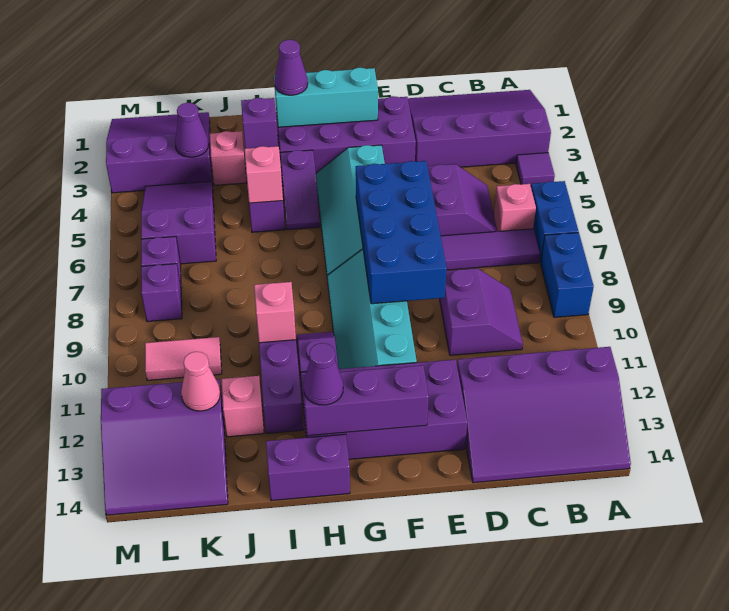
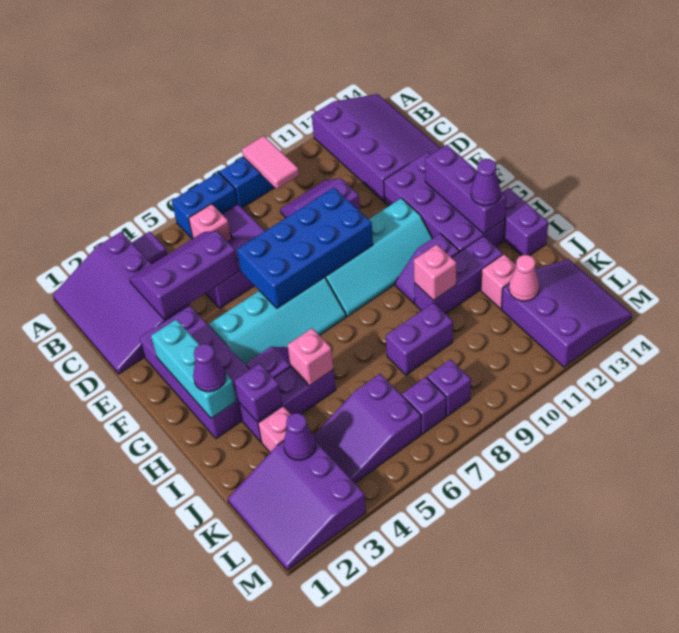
none -> purple 2x3 slope [130,231,239,320]
none -> purple 1x2 brick [386,303,453,375]
pink 1x2 tile [145,337,222,380] -> pink 1x2 tile moved to [242,136,299,189]

